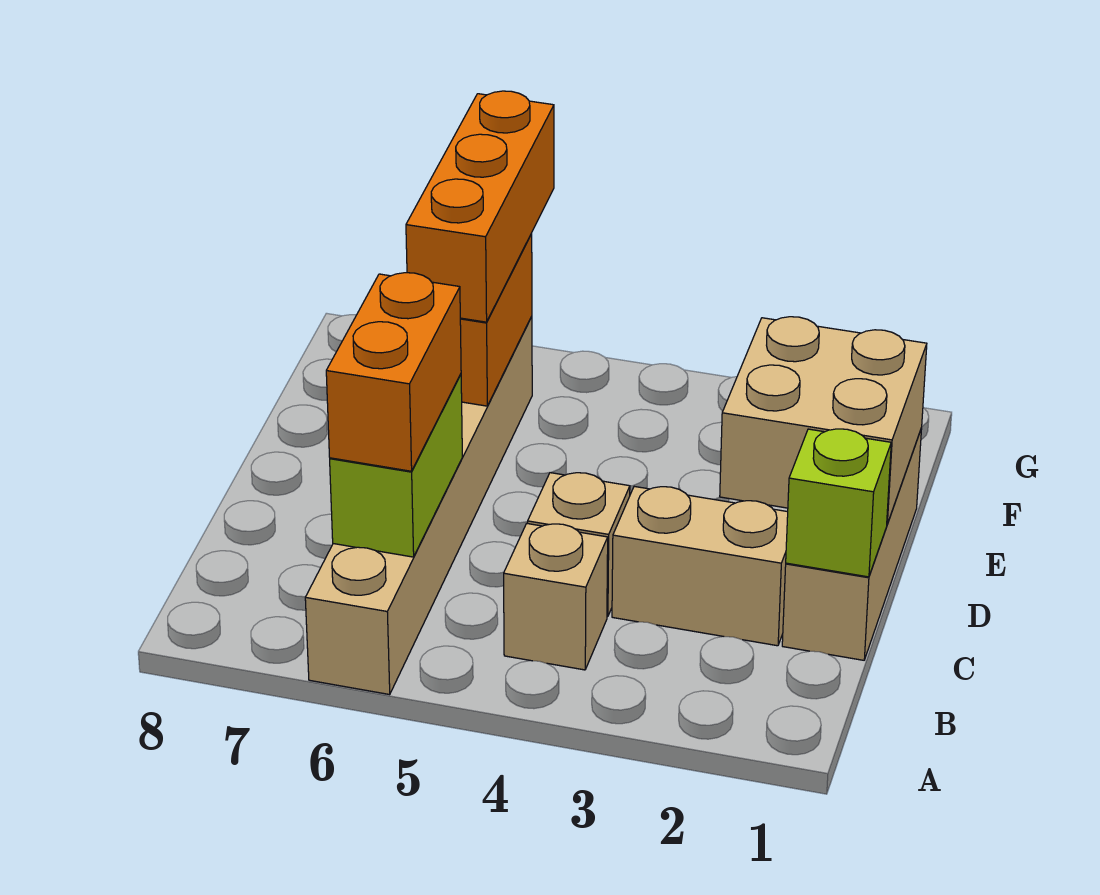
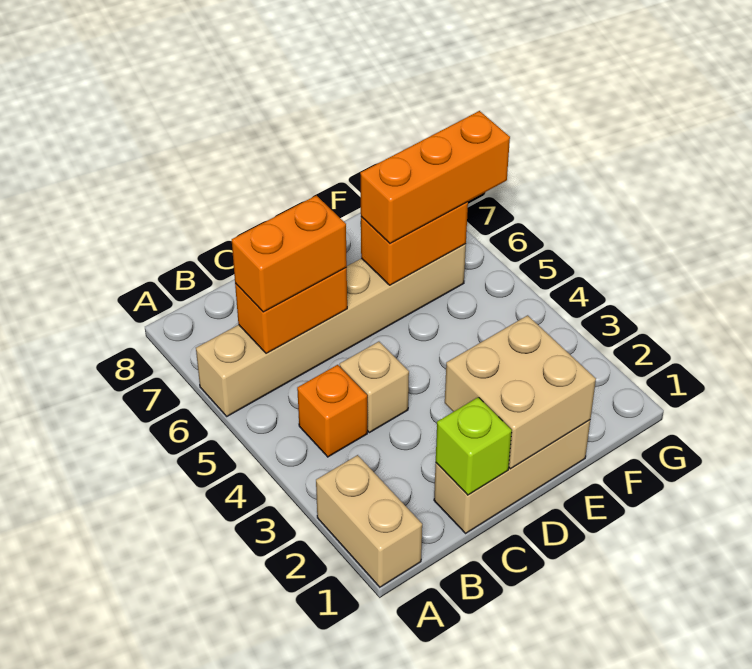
tan 1x1 brick [504,523,608,670] -> orange 1x1 brick [297,365,367,457]
lime 1x2 brick [330,374,462,557] -> orange 1x2 brick [235,268,347,353]
tan 1x2 brick [612,486,788,646] -> tan 1x2 brick moved to [316,455,422,587]

